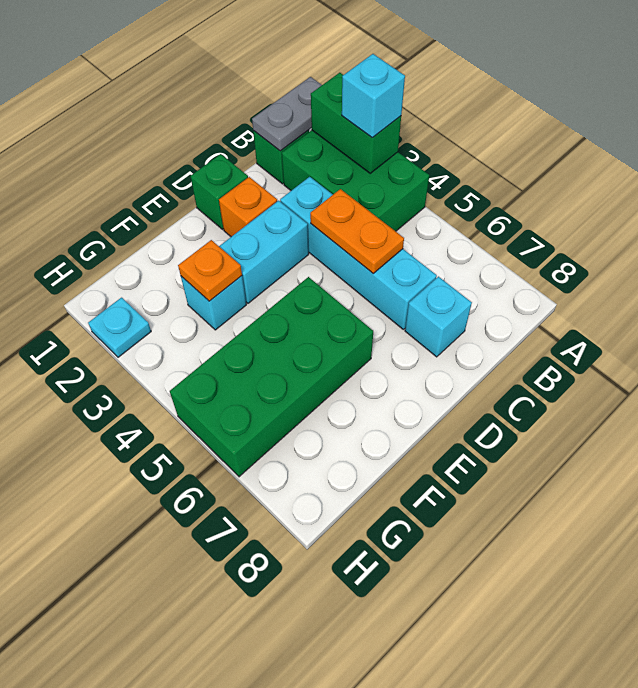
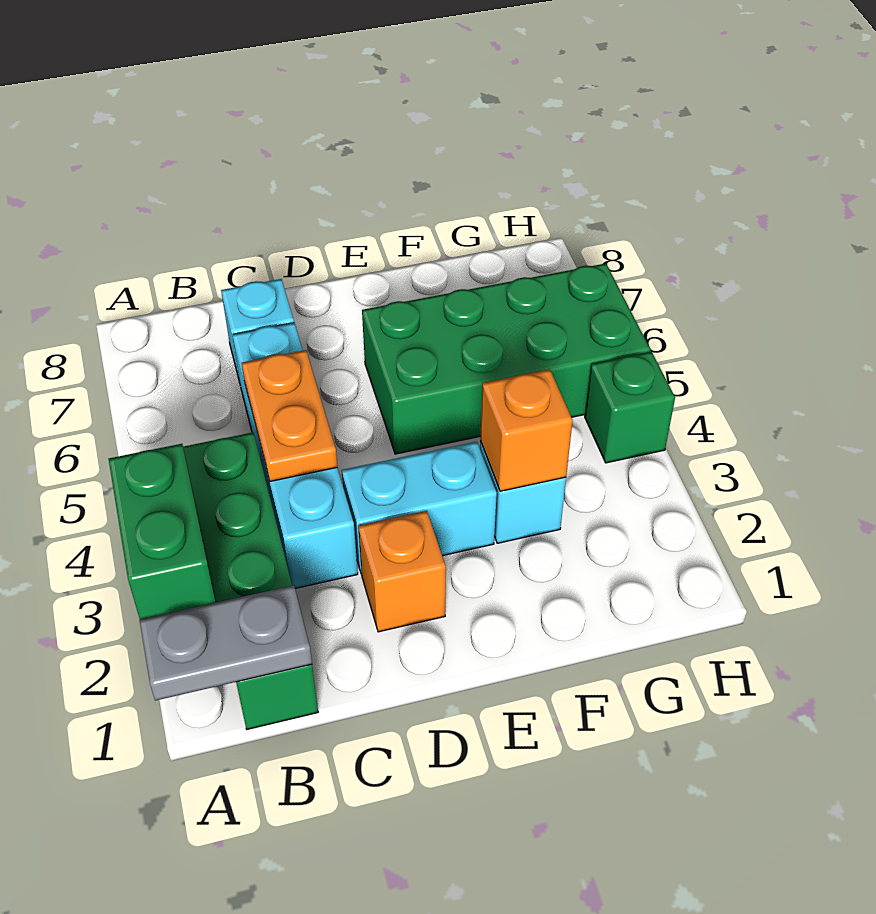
cyan 1x1 brick [342,54,405,138] -> none
green 1x1 brick [190,154,248,229] -> green 1x1 brick moved to [585,352,675,463]
orange 1x1 plate [178,240,242,301] -> orange 1x1 brick [480,369,573,491]
cyan 1x1 plate [88,298,151,357] -> none

